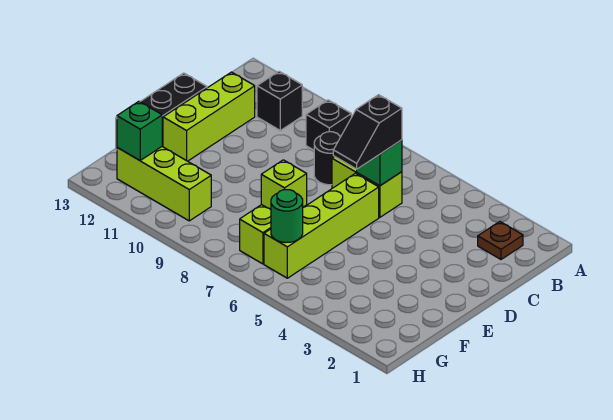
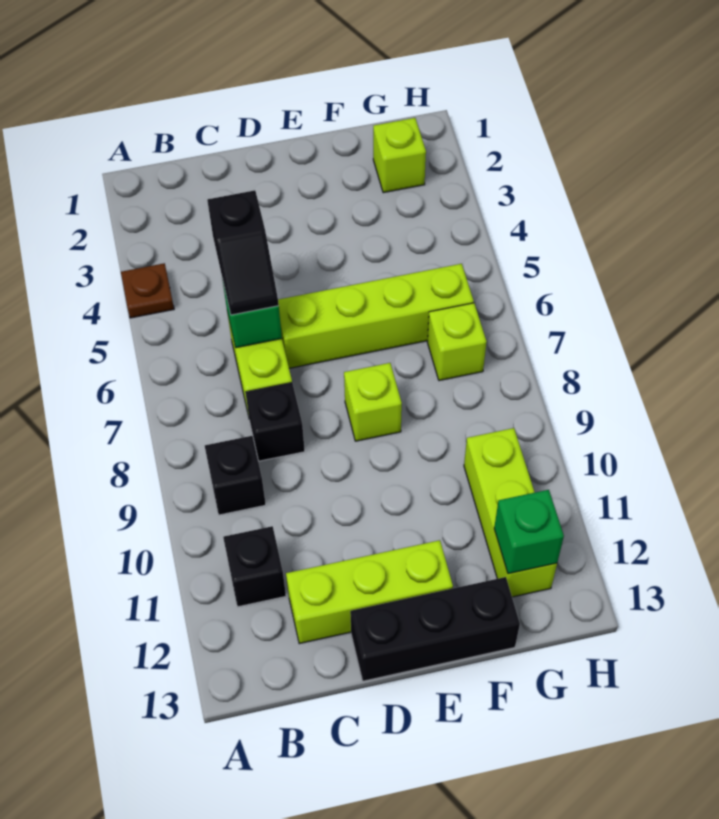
brown 1x1 plate [478,222,523,259] -> brown 1x1 plate moved to [121,263,174,318]
black 1x2 slope [333,95,402,169] -> black 1x2 slope turned to [207,190,279,315]
black 1x1 round brick [314,132,341,185] -> black 1x1 brick [245,383,305,461]
none -> lime 1x1 brick [373,118,426,193]
green 1x1 round brick [271,190,303,243] -> none

